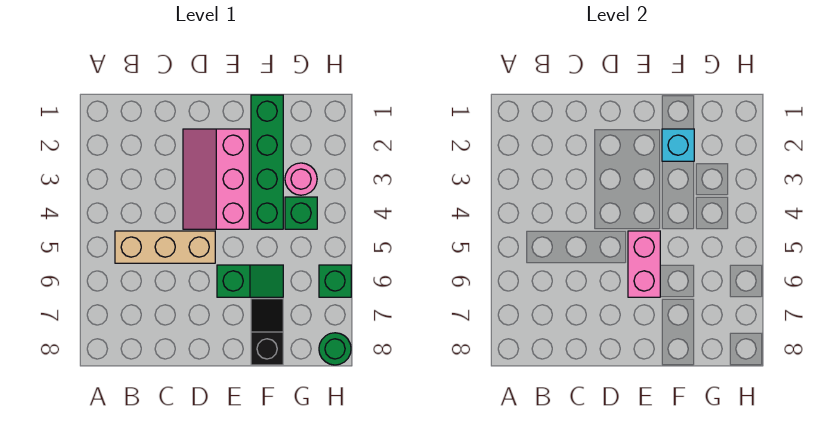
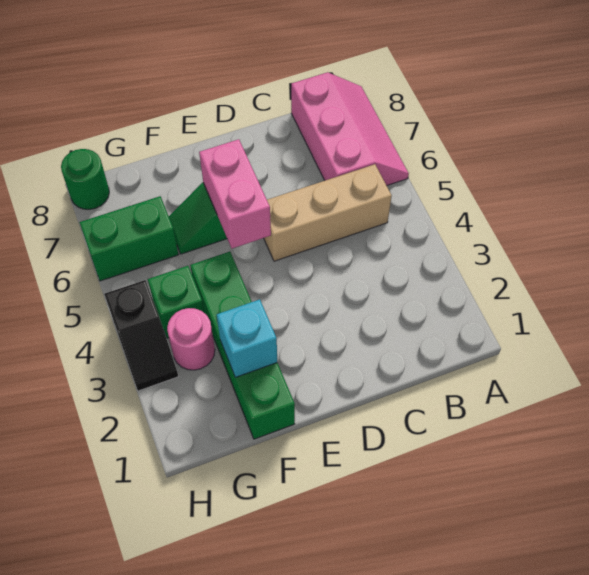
pink 2x3 slope [183,129,249,229] -> pink 2x3 slope moved to [291,72,409,186]
black 1x2 slope [251,299,283,365] -> black 1x2 slope moved to [104,280,178,391]
green 1x1 brick [319,265,351,297] -> green 1x2 brick [79,196,179,281]

